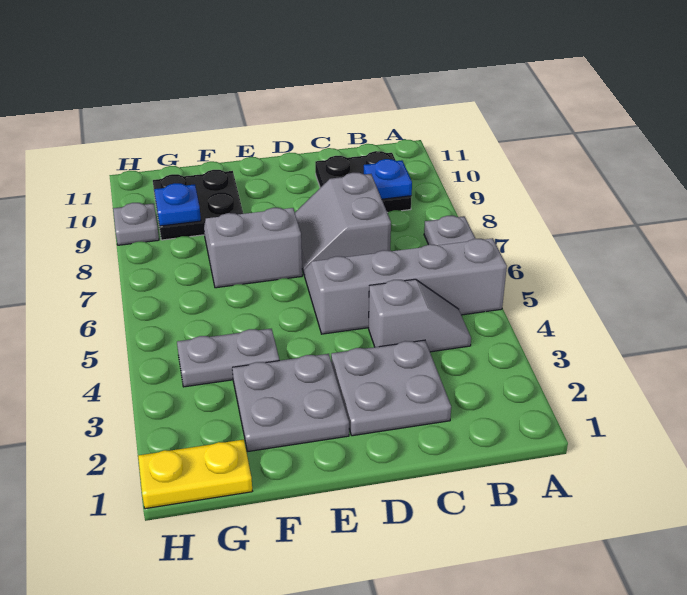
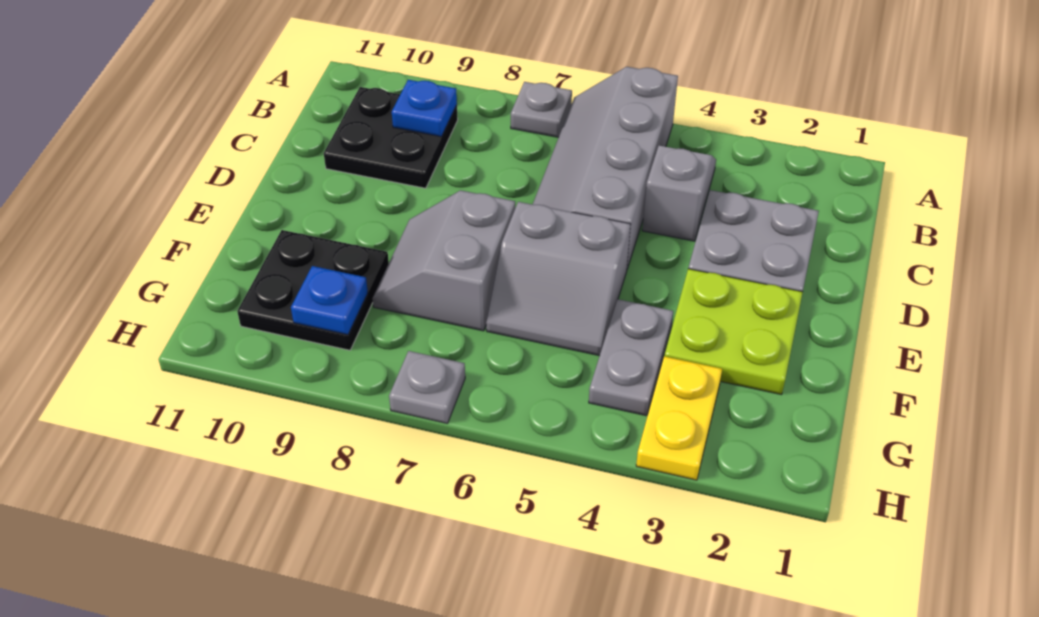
grey 2x2 slope [295,173,391,276] -> grey 2x2 slope moved to [486,202,631,356]
grey 2x2 plate [232,354,349,451] -> lime 2x2 plate [664,269,803,395]
yellow 1x2 plate [138,440,252,509] -> yellow 1x2 plate moved to [636,356,722,480]
grey 1x1 plate [113,203,159,245] -> grey 1x1 plate moved to [389,351,465,424]

